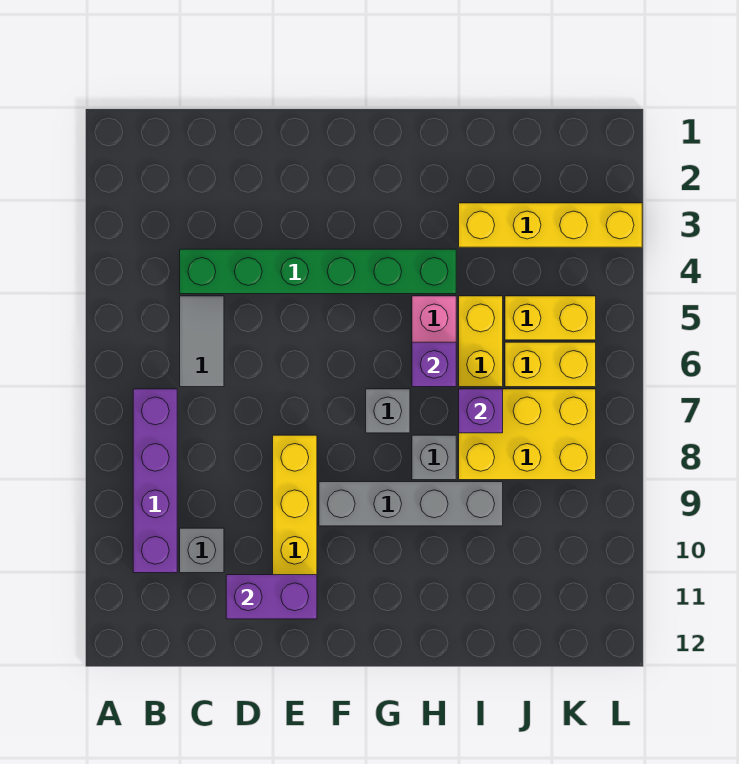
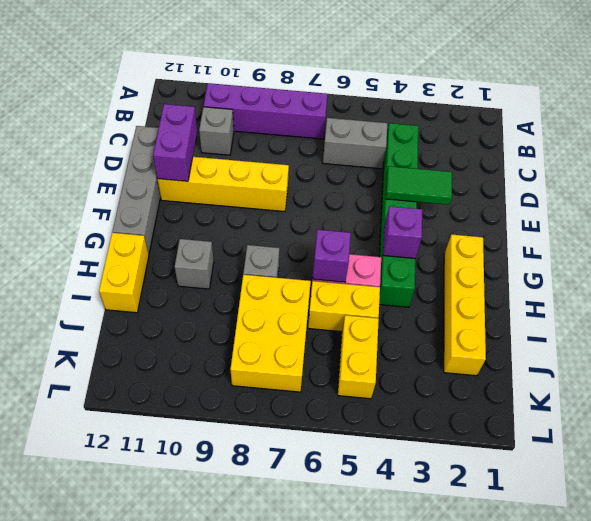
grey 1x2 tile [180,296,224,387] -> grey 1x2 brick [323,118,387,169]
none -> green 1x2 tile [386,166,452,205]
grey 1x4 brick [319,482,503,526] -> grey 1x4 brick moved to [113,126,161,254]
grey 1x1 brick [366,389,410,433] -> grey 1x1 brick moved to [175,239,214,289]
yellow 1x4 brick [459,203,642,247] -> yellow 1x4 brick moved to [444,234,486,376]
purple 1x1 brick [459,389,503,433] -> purple 1x1 brick moved to [383,206,422,259]
yellow 1x2 brick [505,342,596,387] -> yellow 1x2 brick moved to [99,233,149,313]

